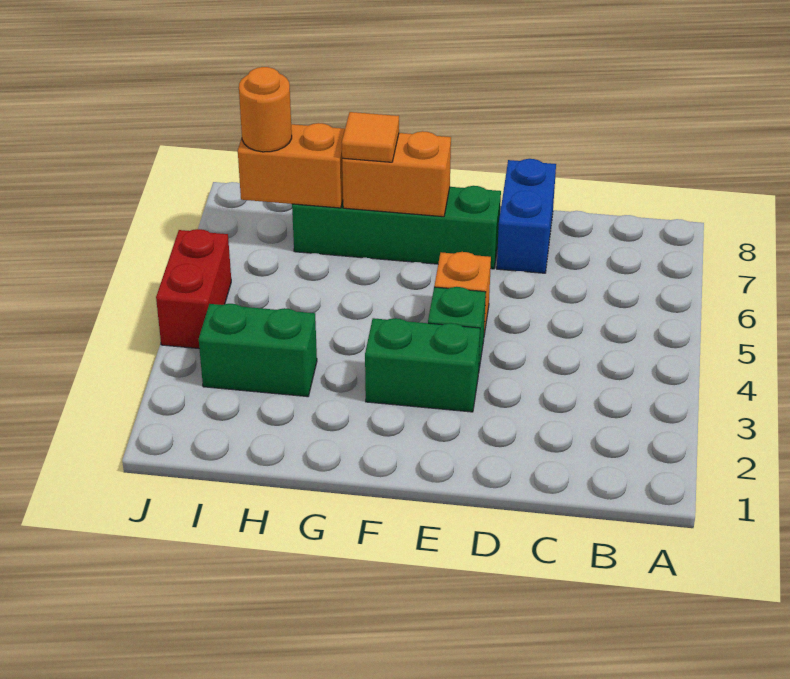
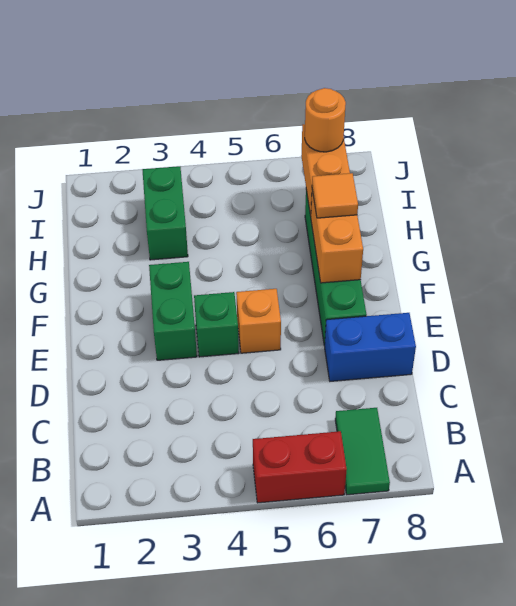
none -> green 1x2 tile [335,408,390,495]
red 1x2 brick [156,229,231,348] -> red 1x2 brick moved to [253,431,347,503]

